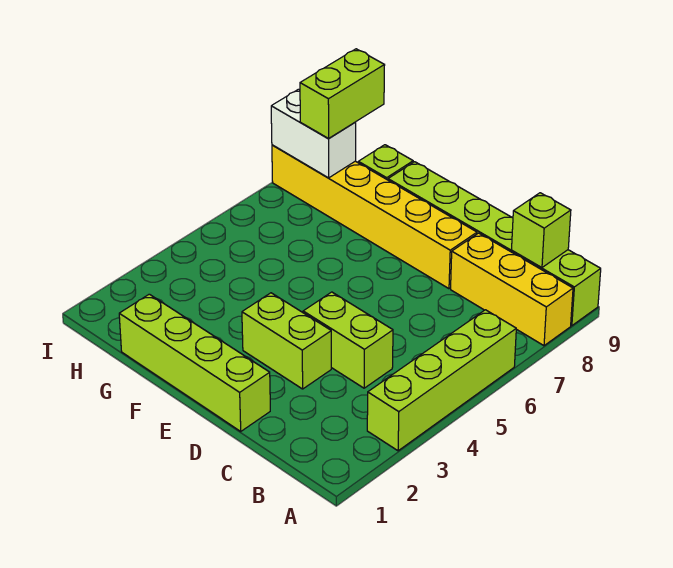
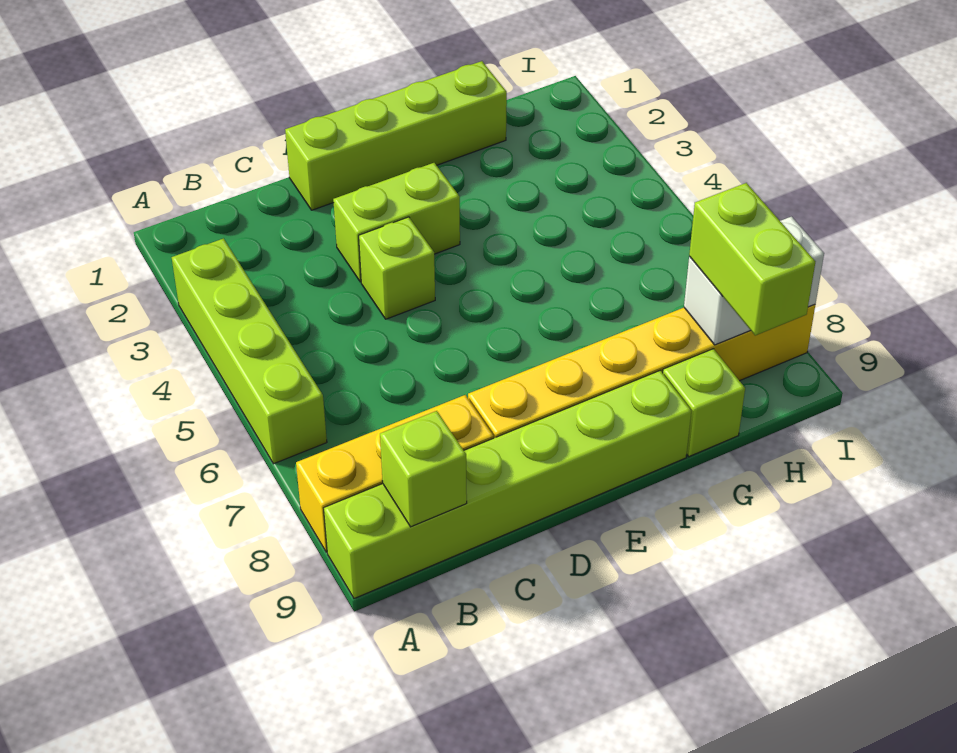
lime 1x2 brick [303,292,393,388] -> lime 1x1 brick [359,217,435,319]

